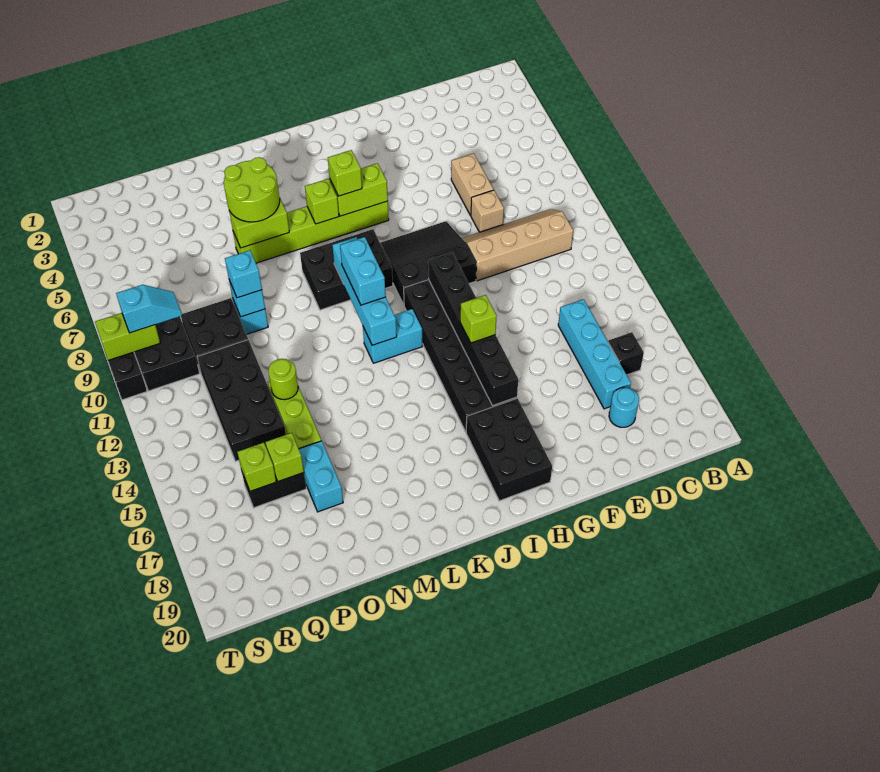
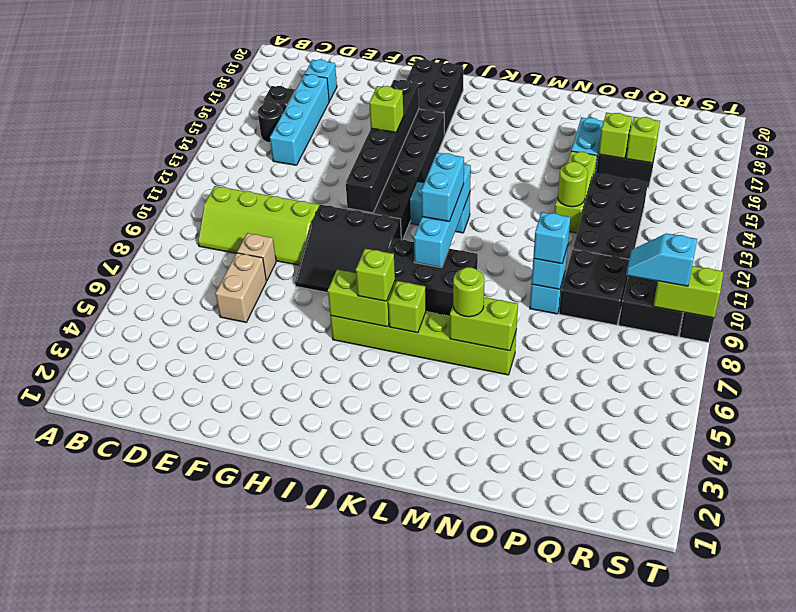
tan 2x4 slope [462,209,573,281] -> lime 2x4 slope [198,186,319,265]
none -> black 1x1 round brick [258,102,283,143]
cyan 1x1 round brick [609,387,639,427] -> cyan 1x1 brick [305,59,337,101]
lime 2x2 round brick [224,157,280,222] -> lime 1x1 round brick [453,267,485,317]

